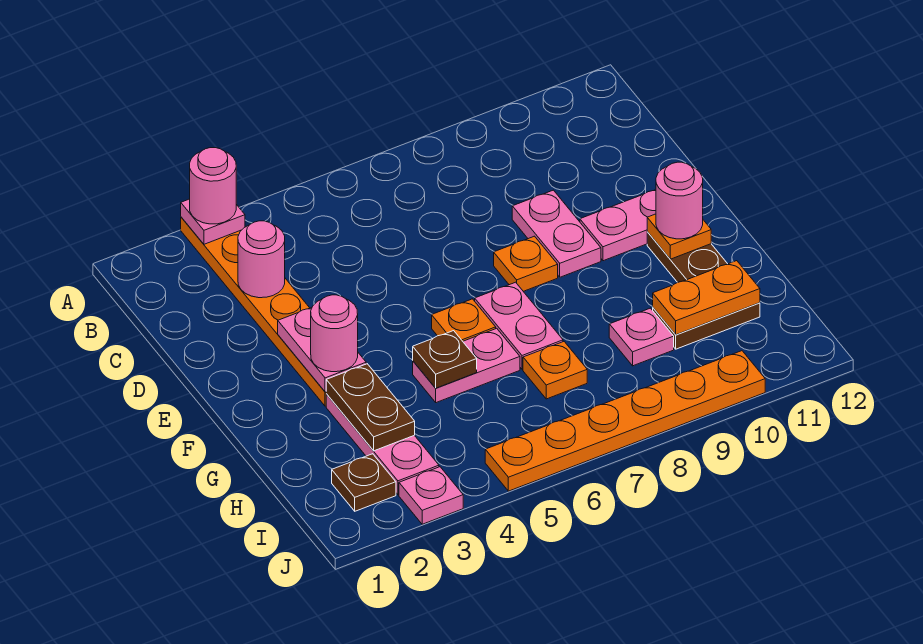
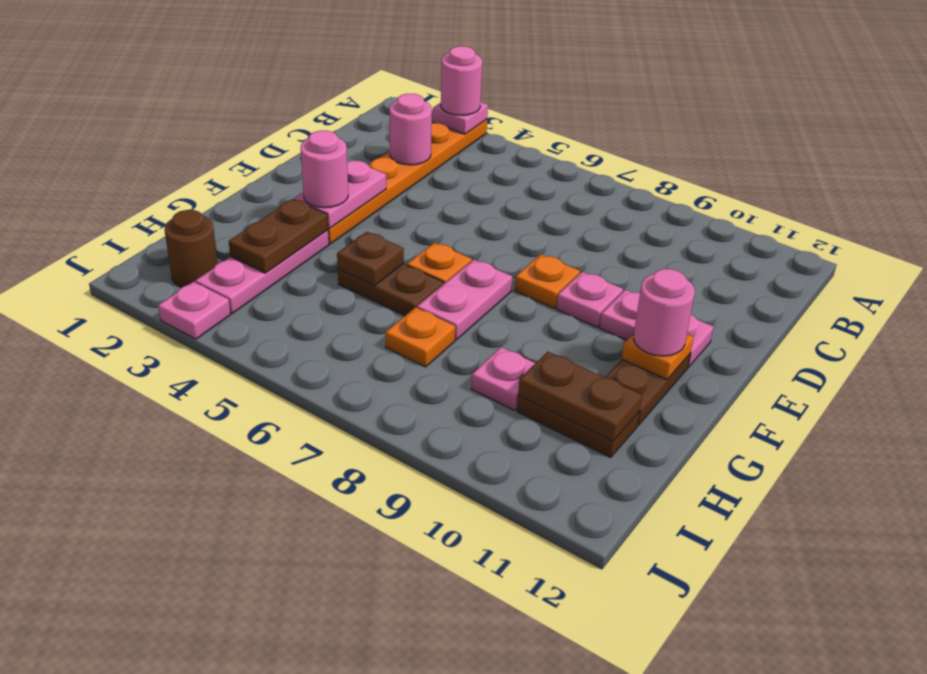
pink 1x2 plate [512,190,601,277] -> pink 1x1 plate [556,272,623,327]
pink 1x2 plate [413,328,520,403] -> brown 1x2 plate [338,264,443,316]
orange 1x2 plate [653,261,760,335] -> brown 1x2 plate [518,352,642,441]
brown 1x1 plate [332,454,396,511] -> brown 1x1 round brick [165,210,218,287]
orange 1x6 plate [485,351,765,491] -> none

